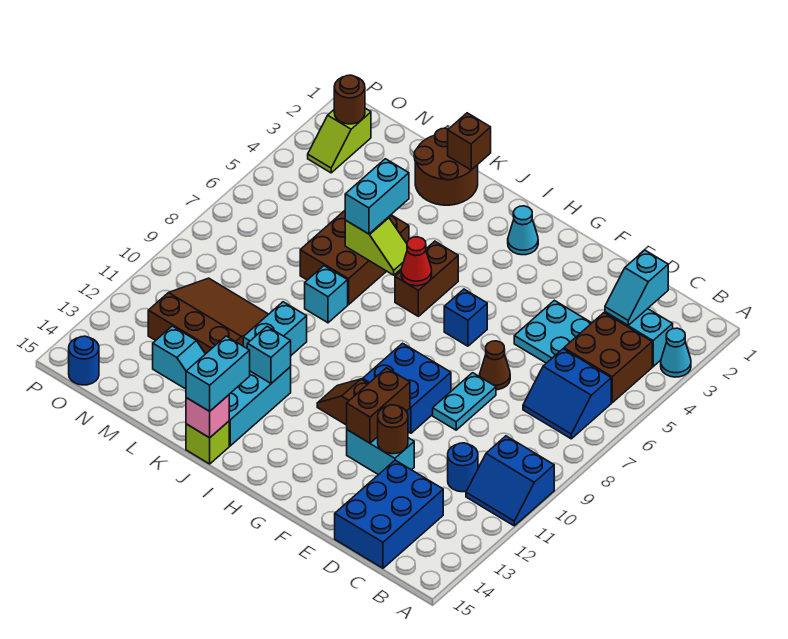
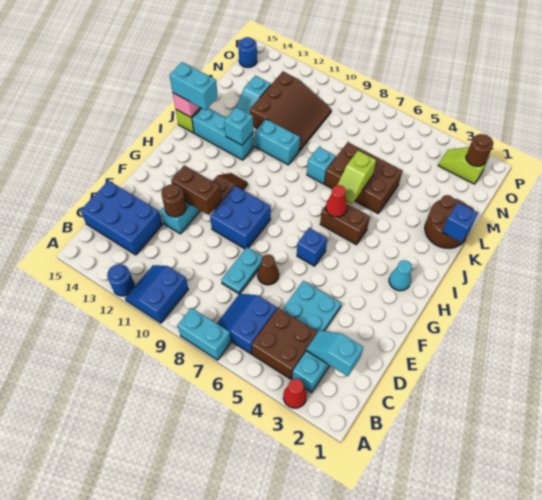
cyan 1x1 cone [661,328,691,377] -> red 1x1 cone [283,379,307,408]
blue 1x1 round brick [448,443,478,492] -> blue 1x1 round brick moved to [107,264,134,296]
cyan 1x2 plate [433,373,496,430] -> cyan 1x2 plate turned to [221,247,263,294]
brown 1x1 brick [448,113,491,170] -> blue 1x1 brick [442,203,478,242]
cyan 1x2 brick [345,159,409,234] -> cyan 1x2 brick moved to [178,308,231,360]

